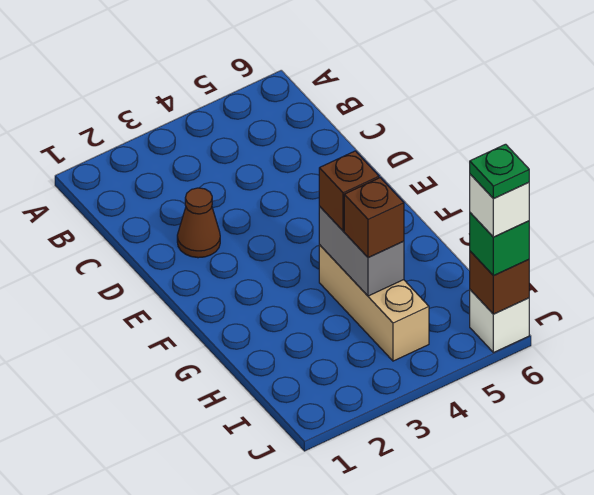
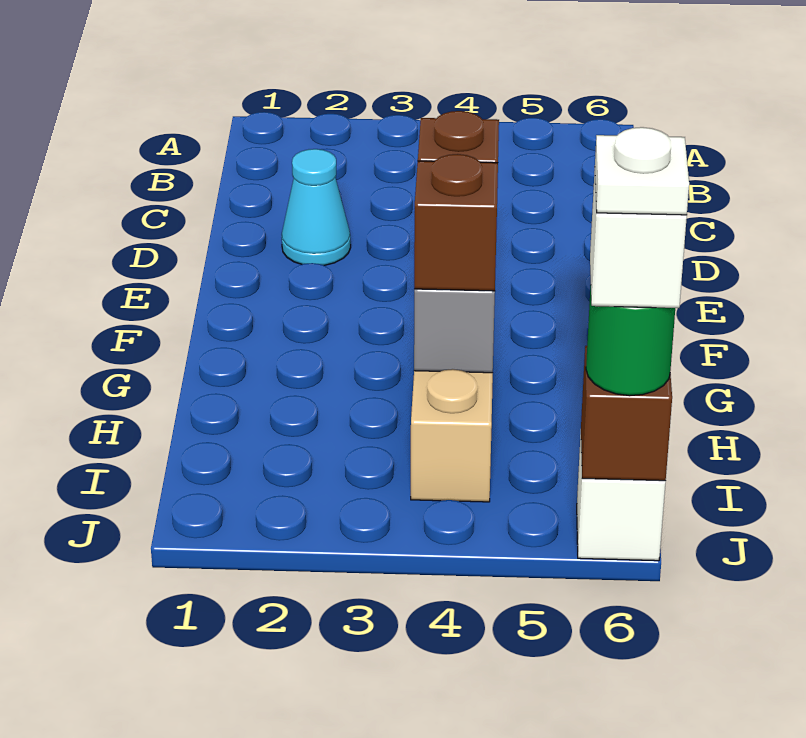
brown 1x1 cone [177,188,220,258] -> cyan 1x1 cone [282,149,351,265]
green 1x1 brick [470,213,529,276] -> green 1x1 round brick [586,285,675,396]
green 1x1 plate [470,144,529,199] -> white 1x1 plate [595,127,689,215]

